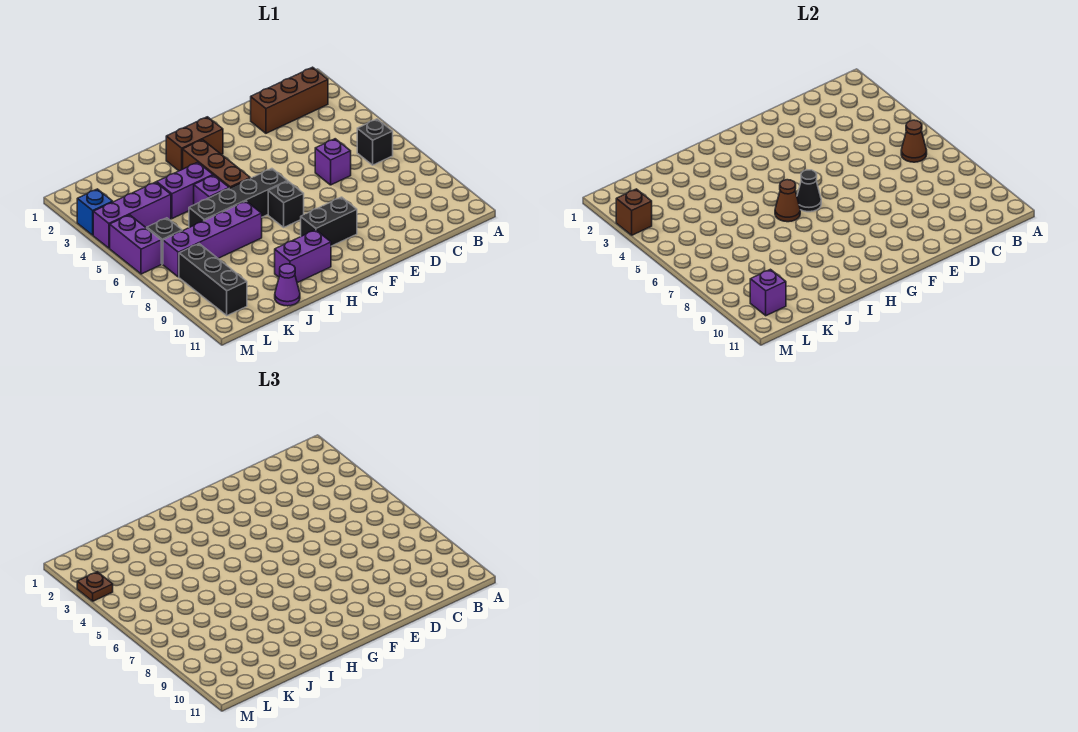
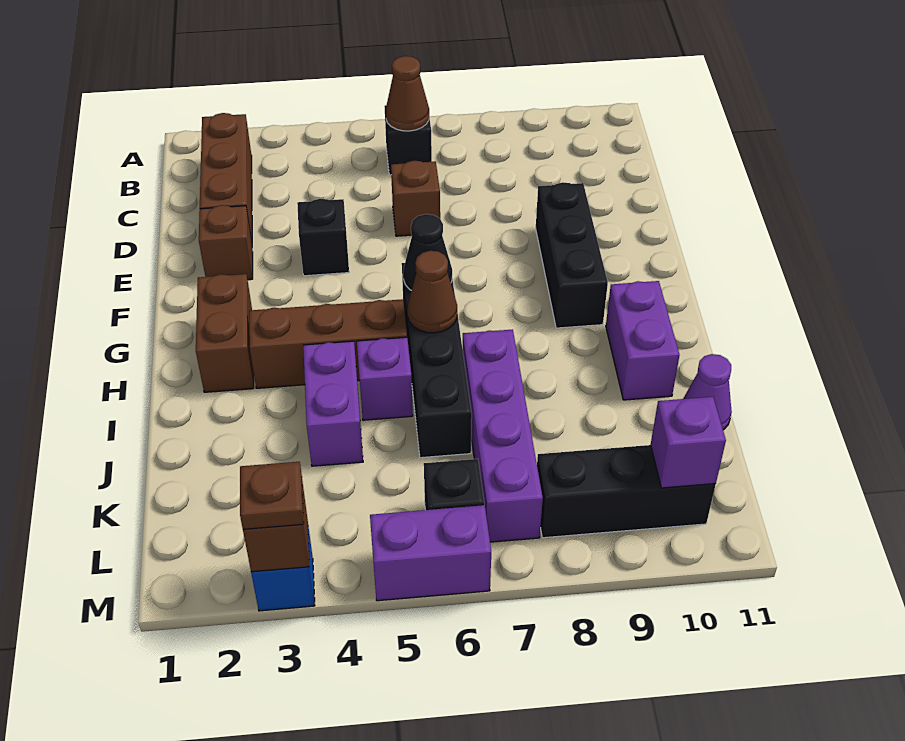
purple 1x1 brick [315,139,351,185] -> brown 1x1 brick [391,161,440,236]
none -> brown 1x1 brick [199,205,253,280]
black 1x2 brick [301,197,357,246] -> black 1x3 brick [536,182,608,328]
black 1x1 brick [268,181,304,227] -> black 1x1 brick moved to [297,199,349,276]
purple 1x3 brick [93,182,171,248] -> none

